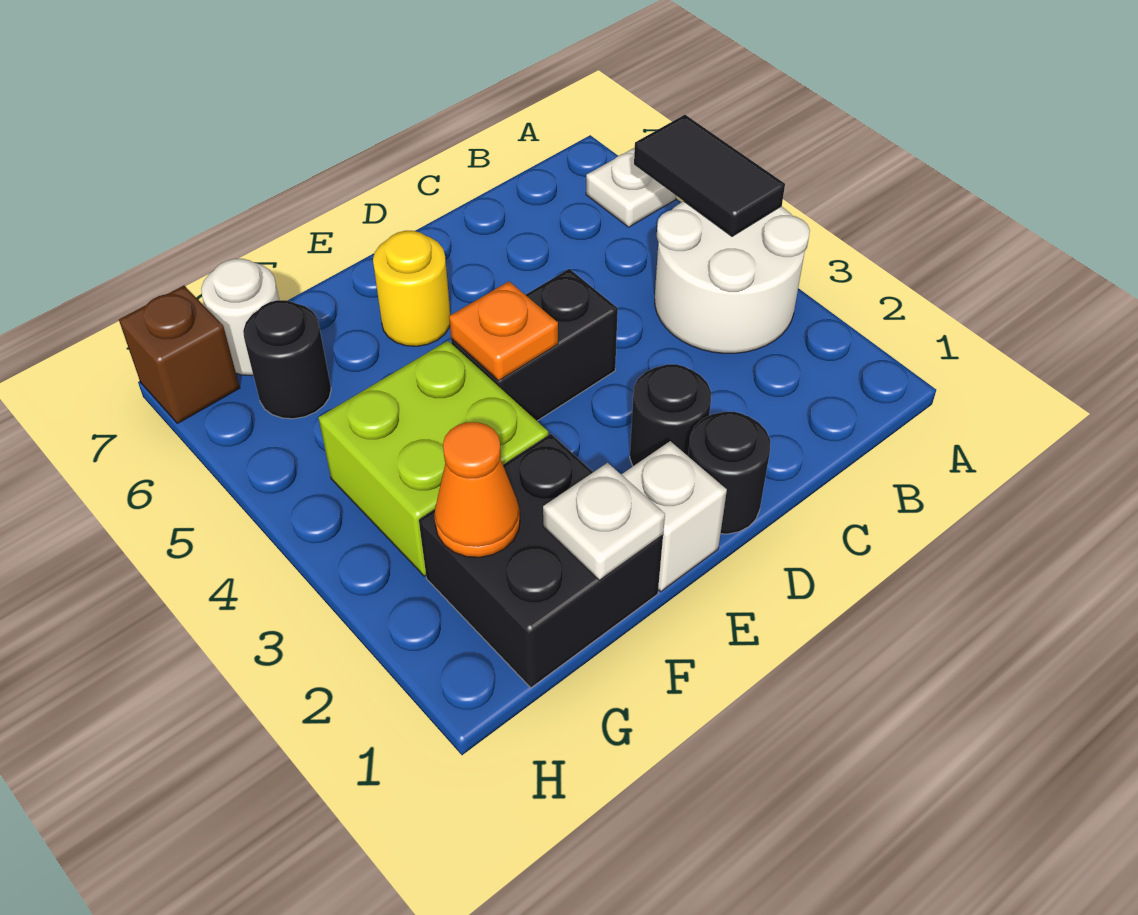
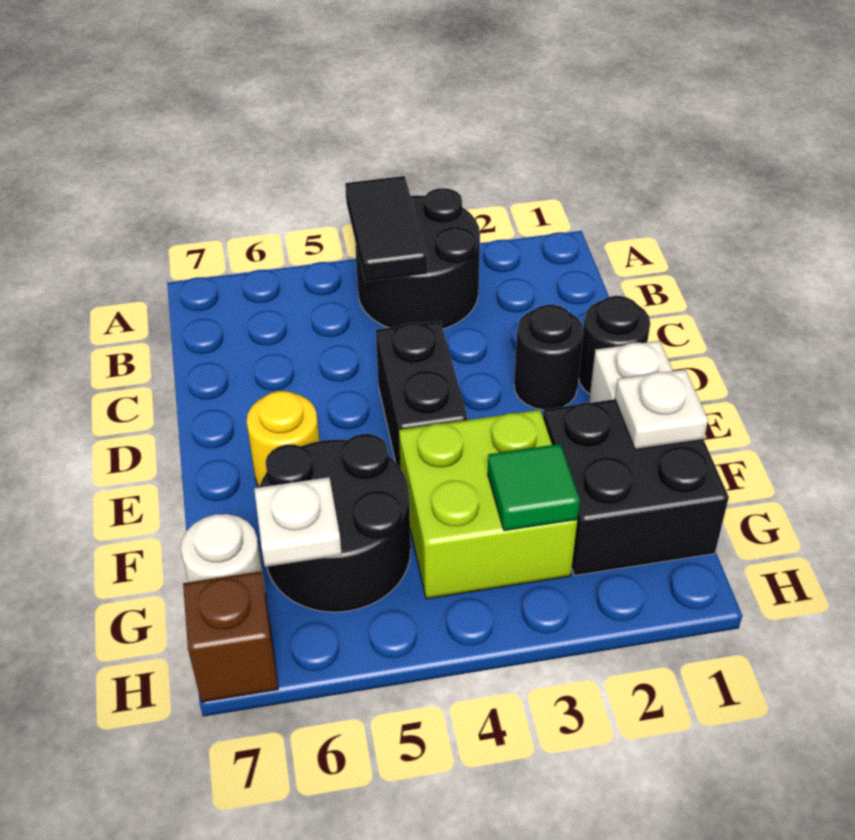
white 2x2 round brick [655,201,810,353] -> black 2x2 round brick [355,188,480,329]
black 1x2 tile [634,115,785,236] -> black 1x2 tile turned to [345,176,427,282]
white 1x1 plate [586,148,676,227] -> white 1x1 plate moved to [254,477,342,567]
orange 1x1 plate [449,281,558,381] -> none
orange 1x1 cone [434,422,520,557] -> none
none -> green 1x1 tile [488,444,580,531]
black 1x1 round brick [243,300,331,419] -> black 2x2 round brick [259,434,411,612]

